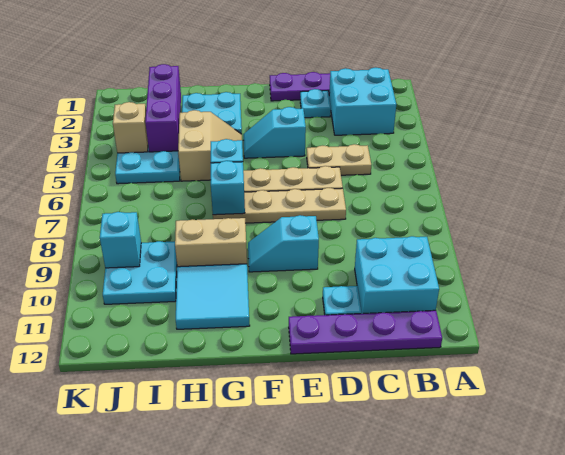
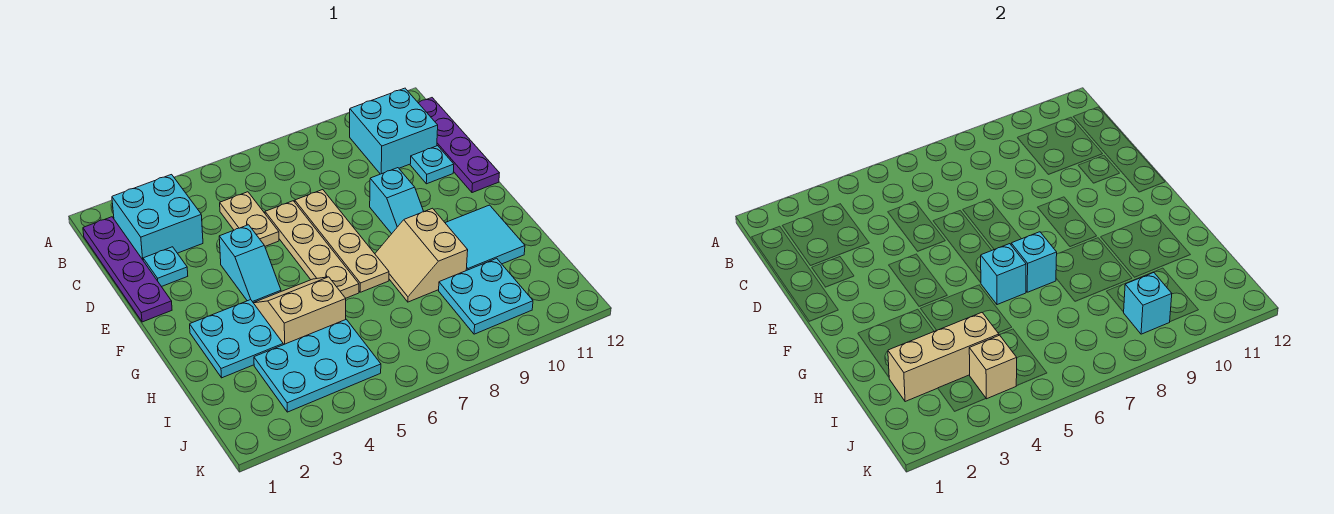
purple 1x3 brick [145,64,181,152] -> tan 1x3 brick [888,313,999,402]

